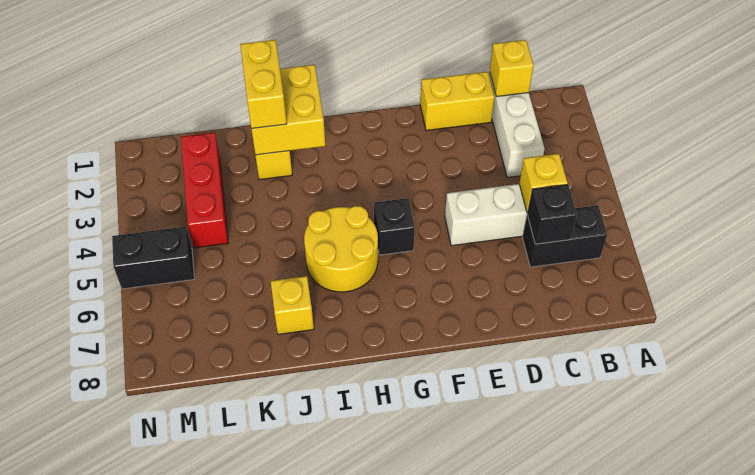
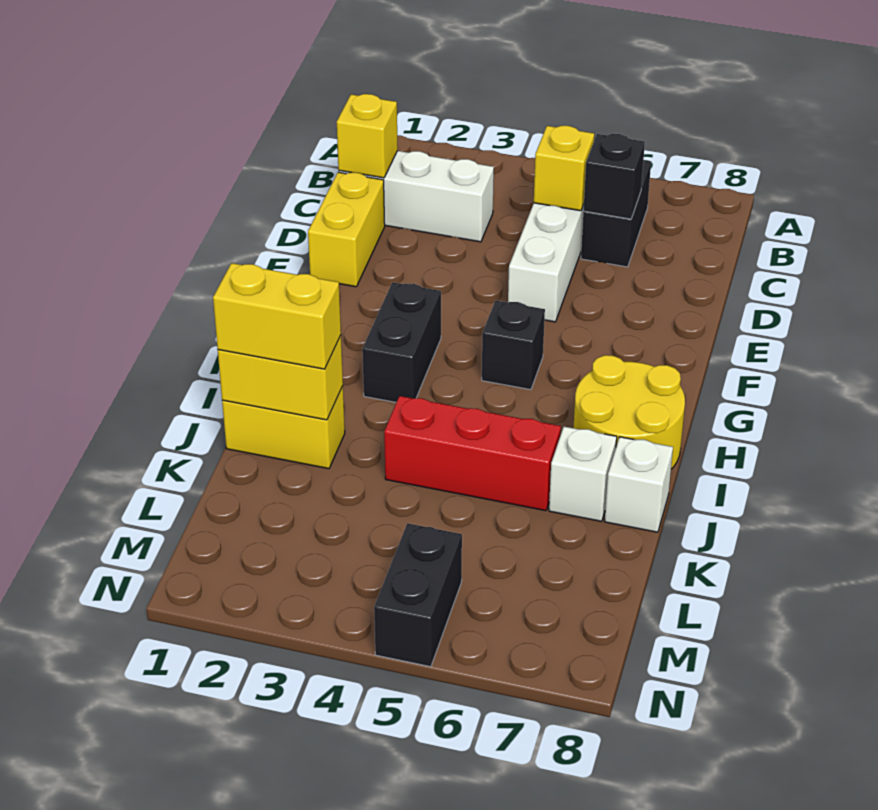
none -> black 1x2 brick [362,282,441,402]
yellow 2x2 round brick [304,206,378,292] -> yellow 2x2 round brick moved to [573,355,685,469]
yellow 2x2 brick [252,65,325,155] -> yellow 1x2 brick [218,335,343,420]
yellow 1x1 brick [271,276,314,334] -> white 1x1 brick [549,427,617,521]
none -> white 1x1 brick [605,437,673,532]
red 1x3 brick [181,133,228,248] -> red 1x3 brick moved to [384,396,561,511]

